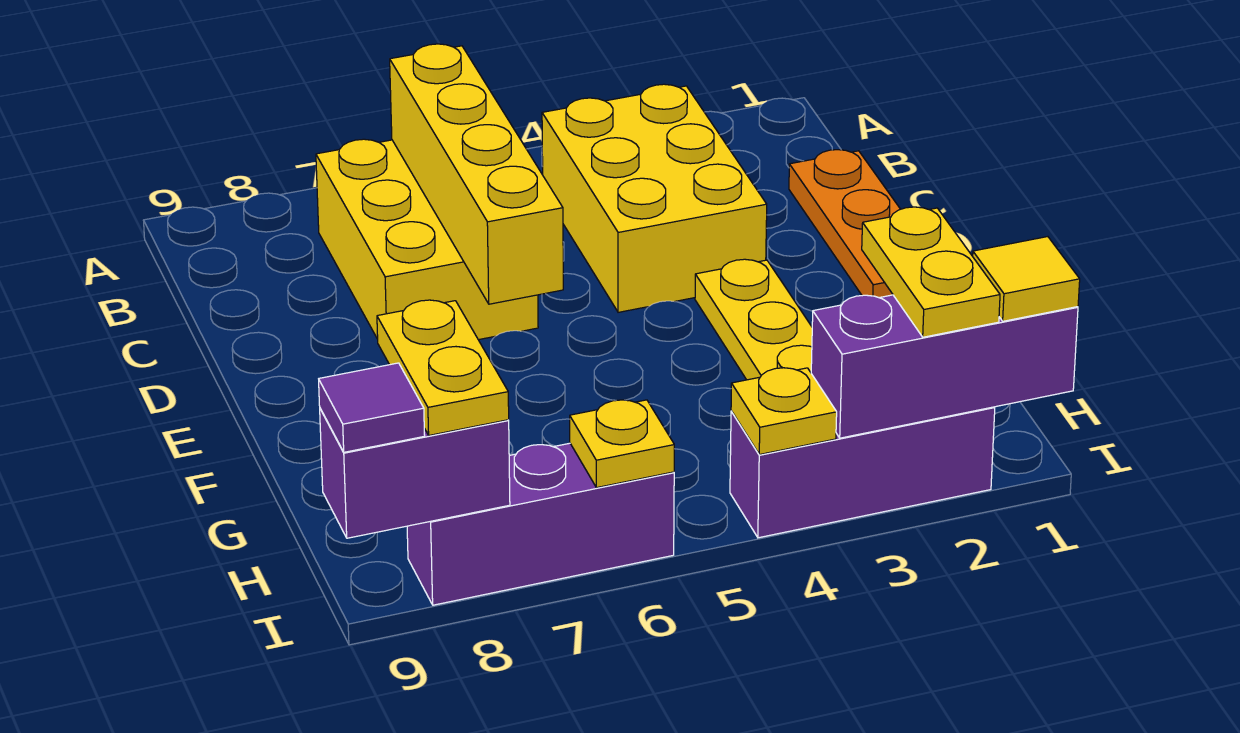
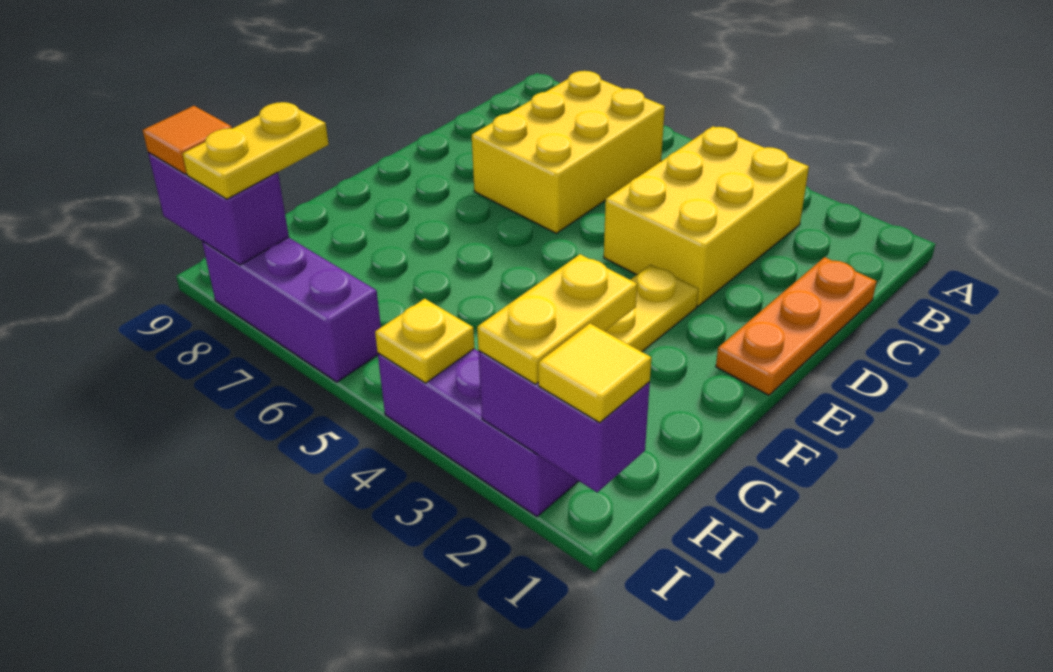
yellow 1x4 brick [390,44,563,304] -> none
purple 1x3 brick [811,295,1078,438] -> purple 1x2 brick [479,351,650,492]
yellow 1x1 plate [570,400,674,488] -> none
purple 1x1 tile [319,363,425,452] -> orange 1x1 tile [143,106,232,174]

